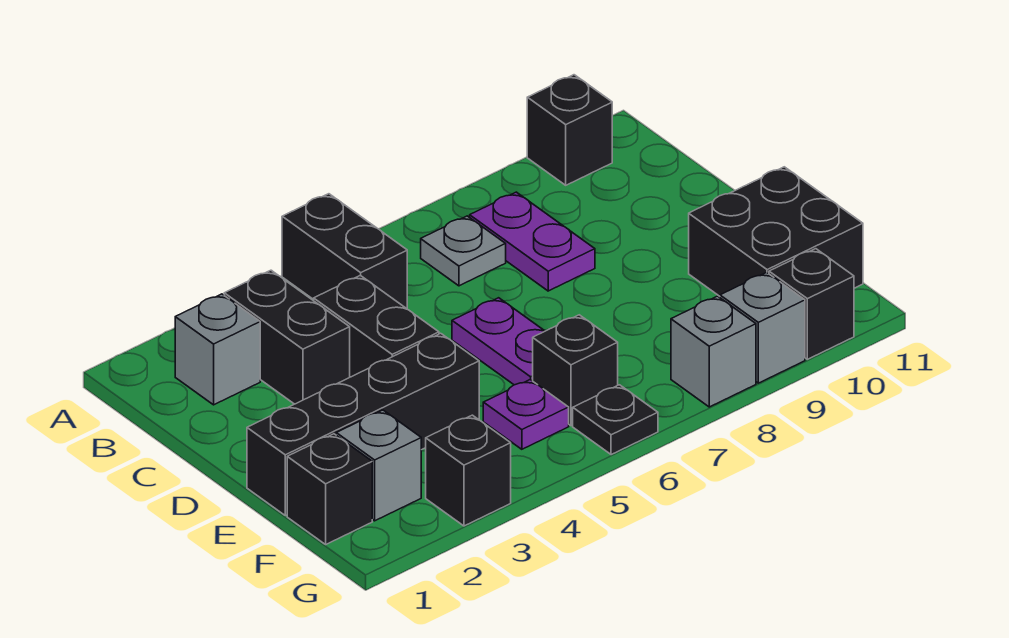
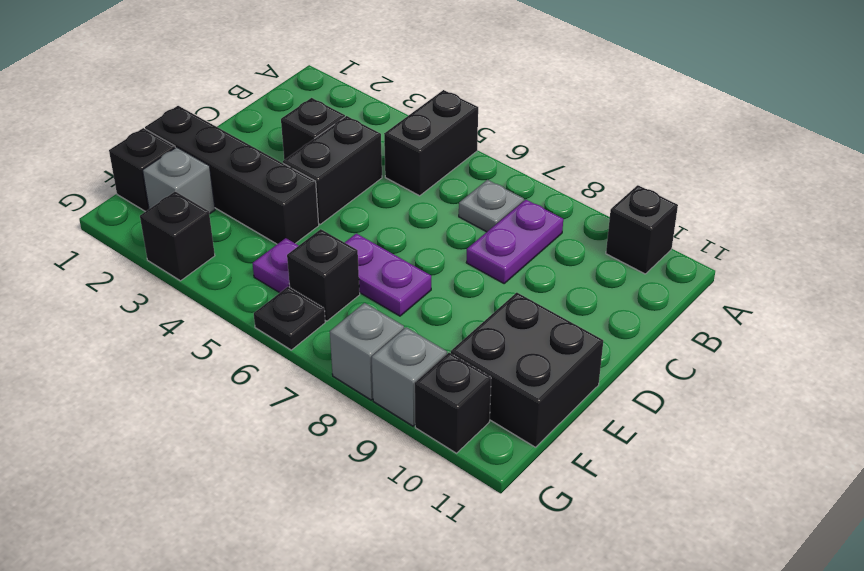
grey 1x1 brick [175,294,260,405] -> none
black 1x2 brick [224,270,350,404] -> black 1x1 brick [281,98,345,160]
purple 1x2 plate [452,298,544,385] -> purple 1x2 plate turned to [345,233,431,316]

